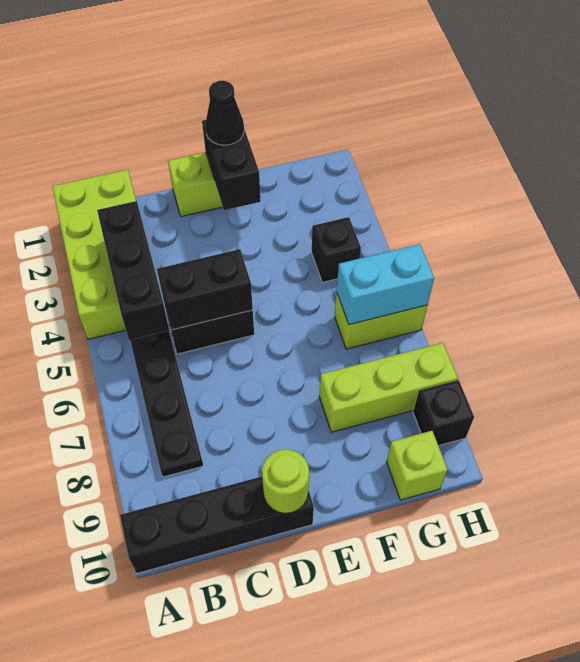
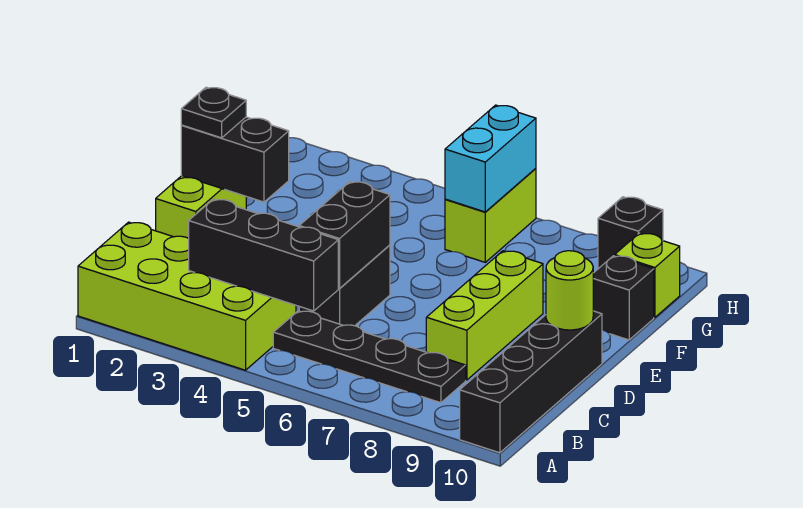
black 1x1 cone [205,81,244,145] -> black 1x1 plate [181,87,246,138]
lime 1x3 brick [319,343,458,432] -> lime 1x3 brick moved to [426,251,543,380]
black 1x1 brick [312,217,361,282] -> black 1x1 brick moved to [593,256,654,340]

